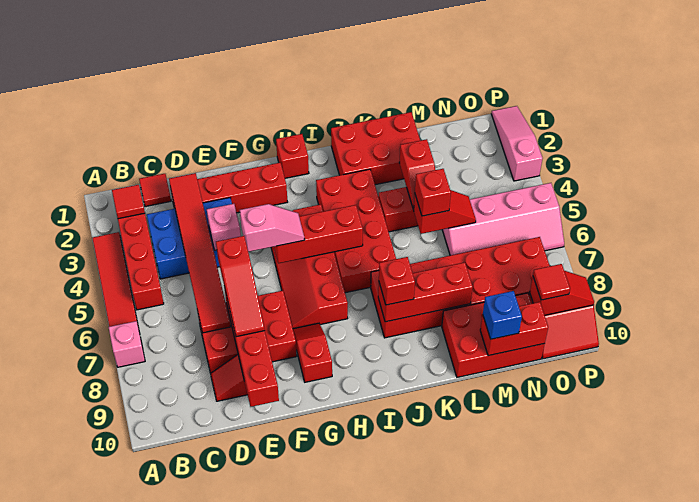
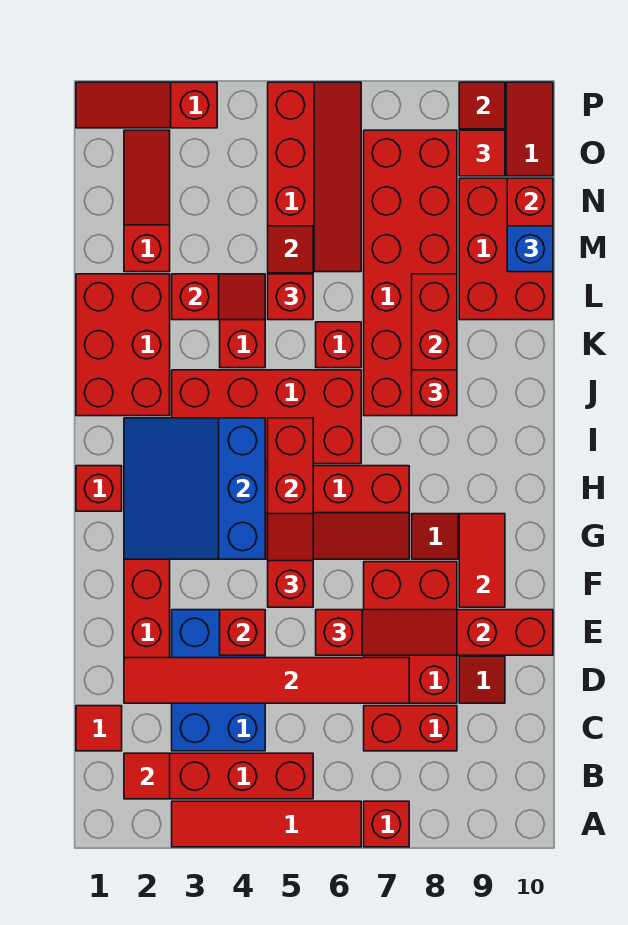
pink 1x1 brick [109,321,145,367] -> red 1x1 brick [364,801,409,847]
none -> red 1x2 brick [364,706,457,751]
pink 1x1 brick [207,204,241,250] -> red 1x1 brick [220,610,265,655]
pink 1x2 slope [240,204,305,252] -> red 1x2 slope [268,514,313,607]
none -> red 1x2 tile [459,514,505,607]
none -> blue 3x3 slope [124,418,265,559]
none -> red 1x1 brick [316,322,361,368]
none -> red 1x3 slope [124,130,170,272]
pink 2x4 slope [442,183,564,255] -> red 2x4 slope [268,82,361,272]
pink 1x3 slope [492,106,543,181] -> red 1x3 slope [76,82,217,128]

